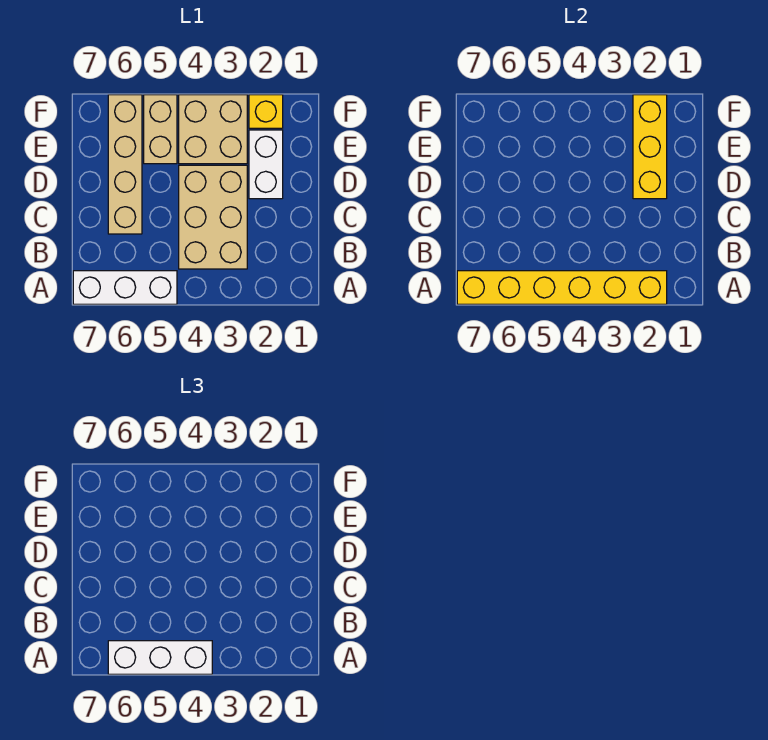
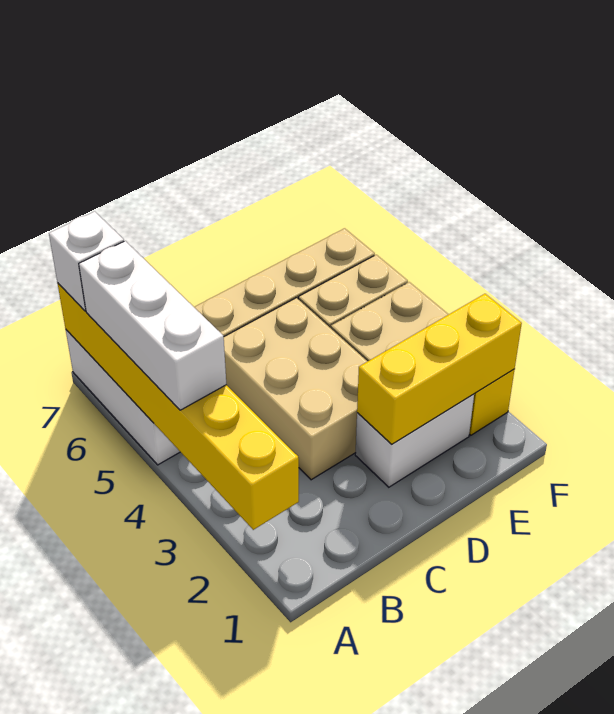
none -> white 1x1 brick [49,212,124,311]
tan 2x3 brick [179,165,247,269] -> tan 2x3 brick turned to [224,298,367,480]

